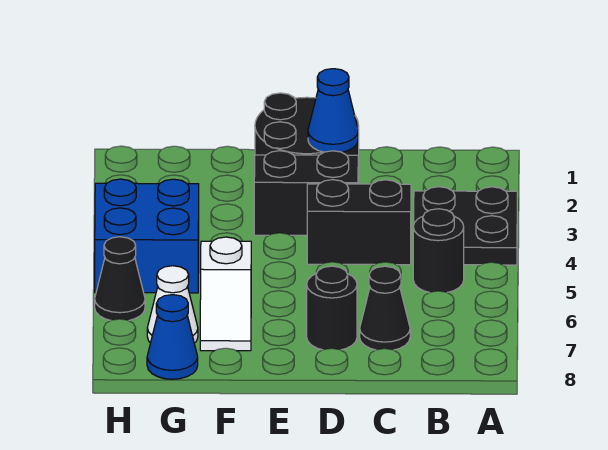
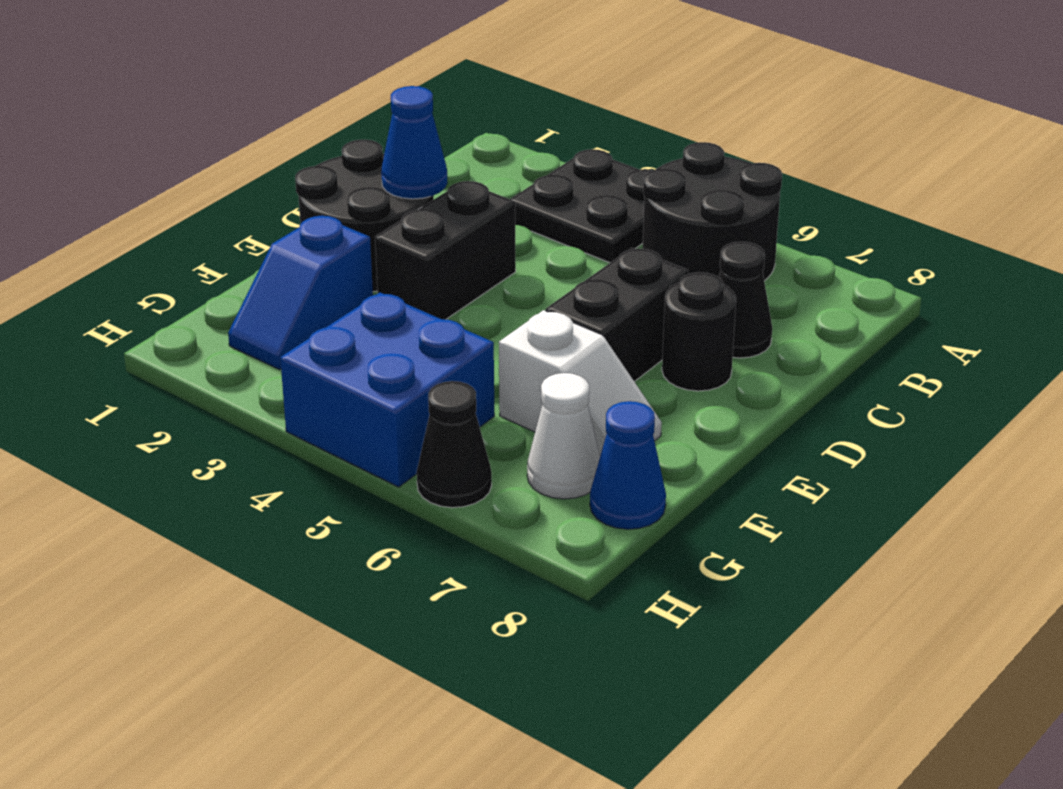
black 1x1 round brick [413,209,464,293] -> black 2x2 round brick [643,142,782,281]
black 1x2 brick [307,180,411,265] -> black 1x2 brick moved to [546,248,688,382]
none -> blue 1x2 slope [228,215,373,370]

